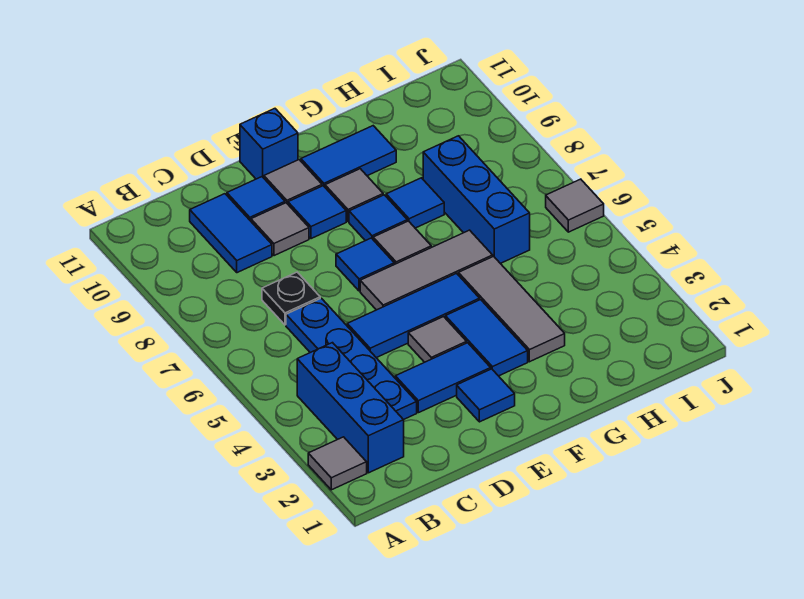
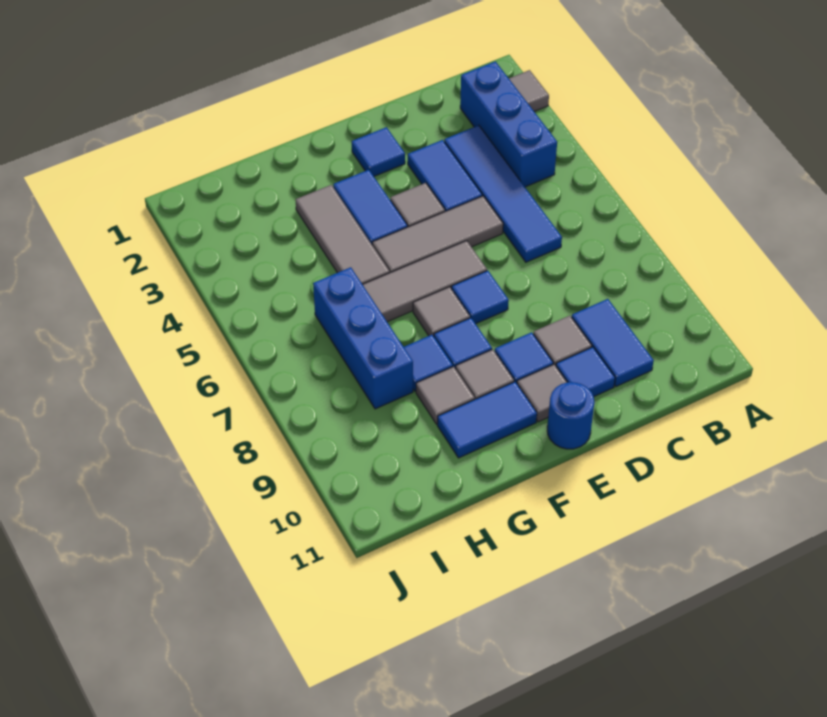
blue 1x4 plate [286,298,417,420] -> blue 1x4 tile [444,125,562,262]
black 1x1 plate [262,272,320,325] -> none
blue 1x2 tile [395,343,491,413] -> blue 1x2 tile turned to [408,140,482,212]
blue 1x3 tile [347,273,480,358] -> grey 1x3 tile [372,196,503,273]
blue 1x1 brick [240,109,298,179] -> blue 1x1 round brick [547,382,594,449]
grey 1x1 tile [546,179,604,232] -> grey 1x1 tile moved to [416,367,475,424]

